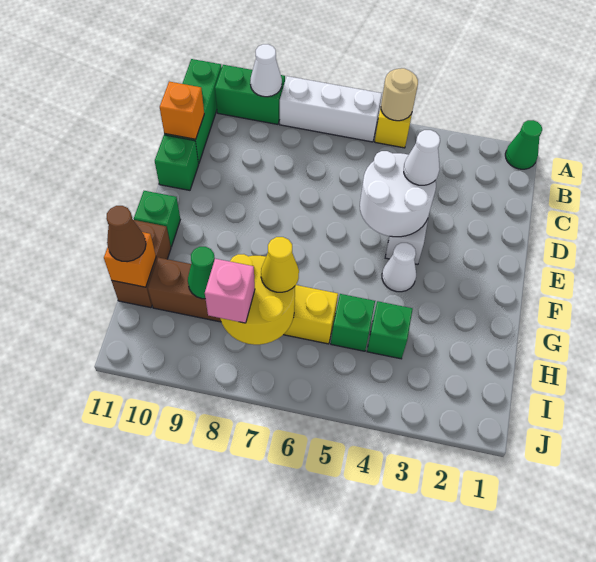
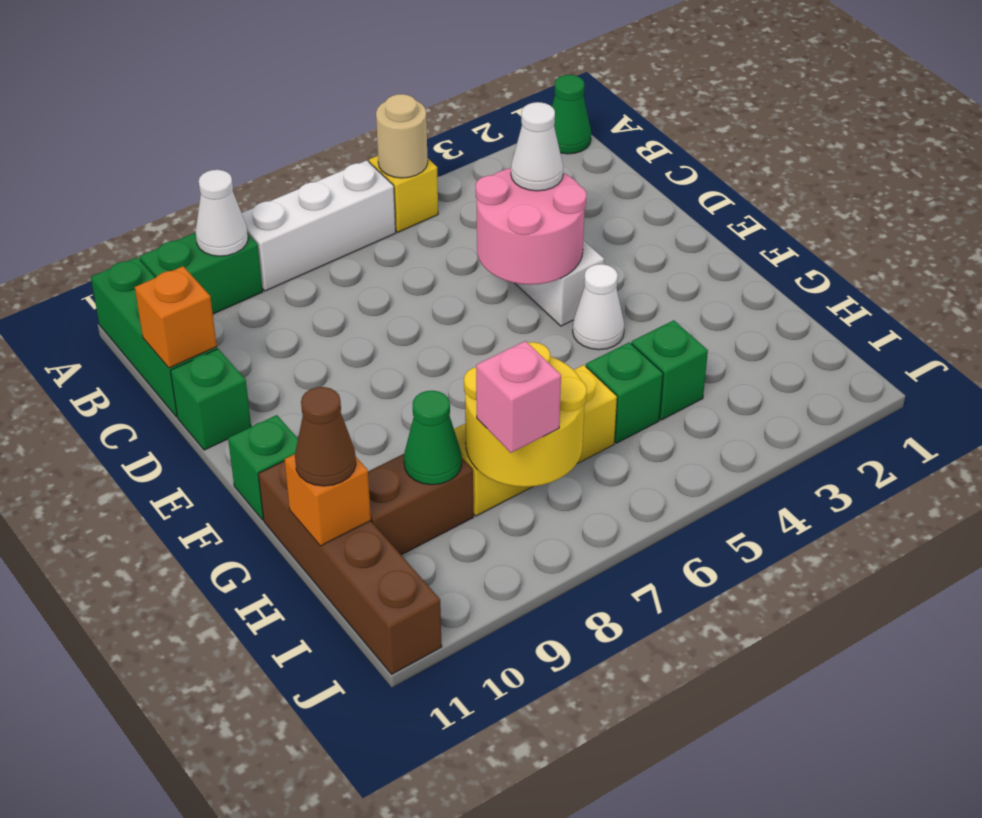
white 2x2 round brick [360,151,436,237] -> pink 2x2 round brick [476,168,587,285]
brown 1x2 brick [111,220,171,308] -> brown 1x4 brick [258,461,442,674]
yellow 1x1 cone [261,237,299,292] -> none

